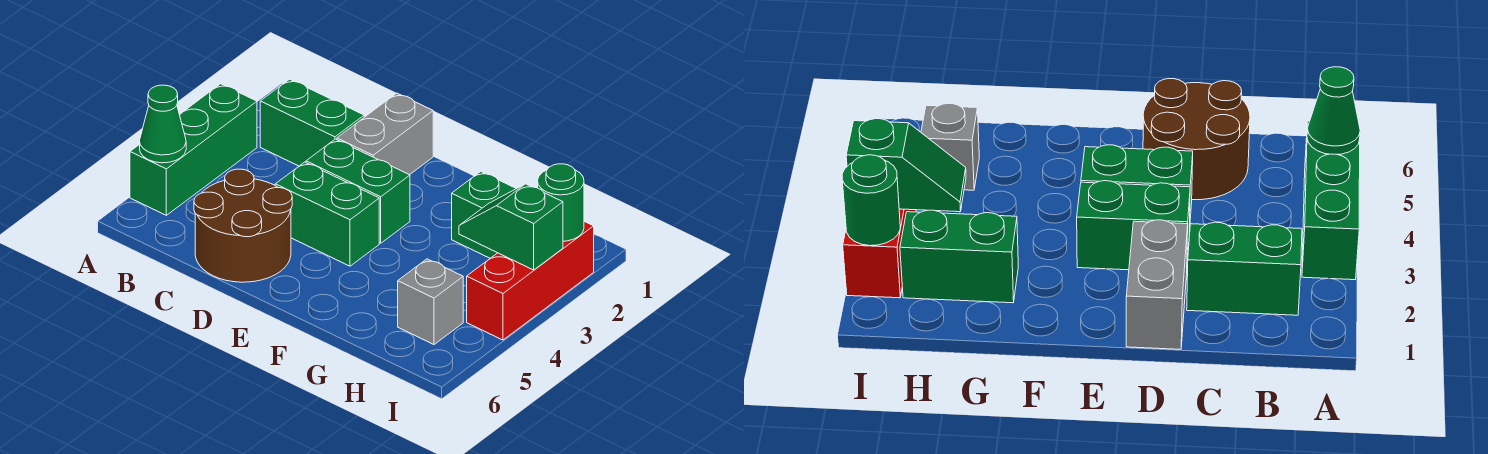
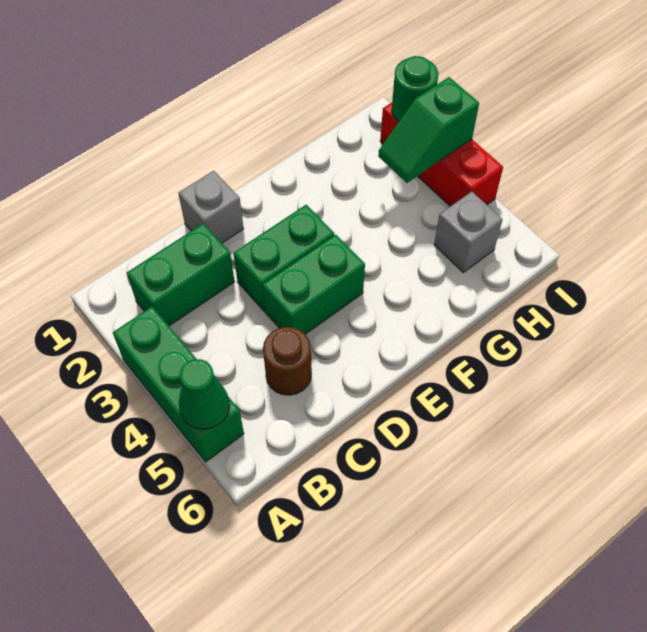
brown 2x2 round brick [194,169,292,282] -> brown 1x1 round brick [263,327,312,395]
grey 1x2 brick [337,93,433,175] -> grey 1x1 brick [178,171,244,243]
green 1x2 brick [452,172,516,258] -> none

